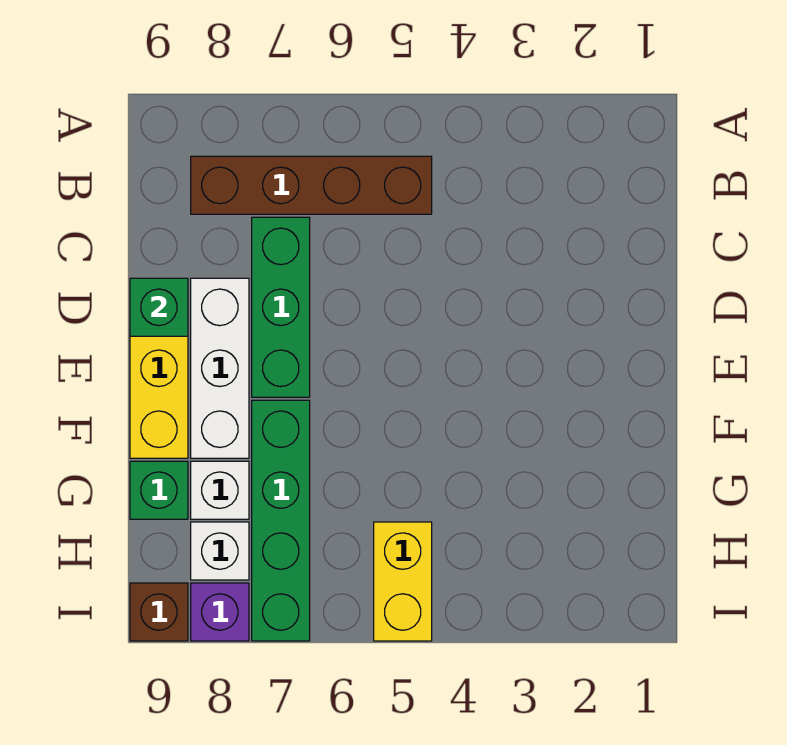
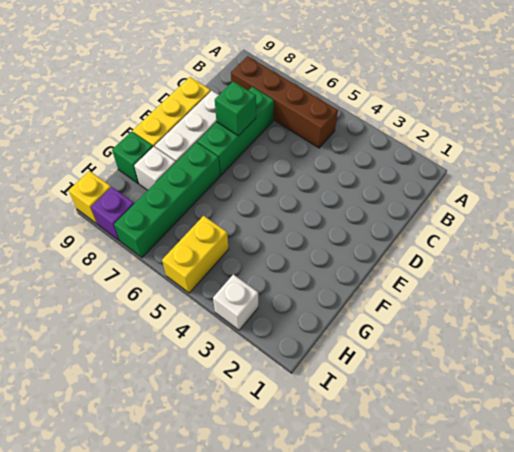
green 1x1 brick [130,278,188,336] -> green 1x1 brick moved to [215,82,256,136]
white 1x1 brick [191,522,249,580] -> white 1x1 brick moved to [213,274,258,330]
brown 1x1 brick [130,583,188,641] -> yellow 1x1 brick [69,171,111,224]

